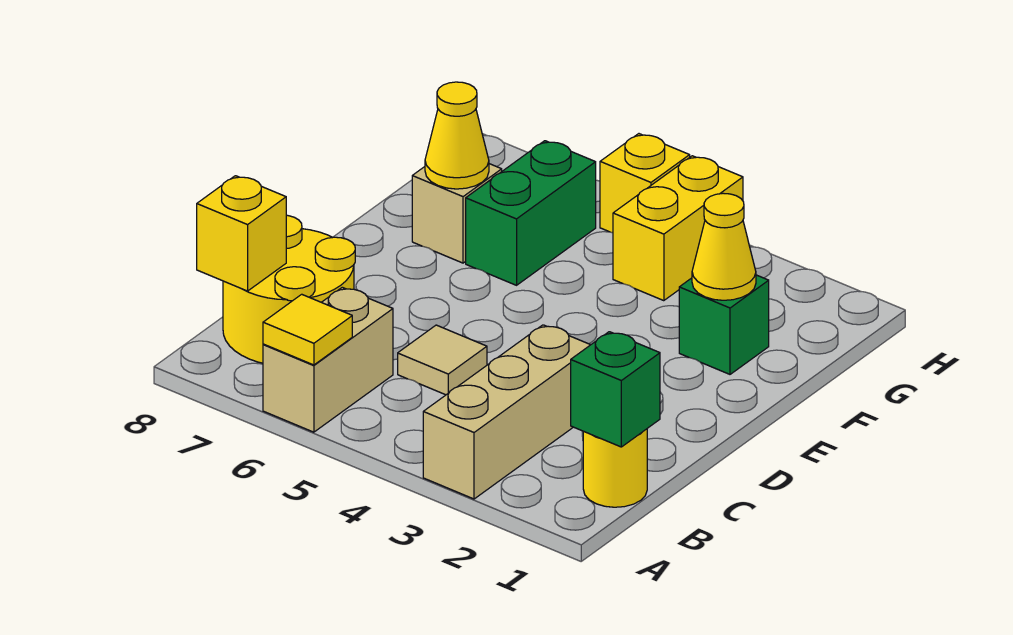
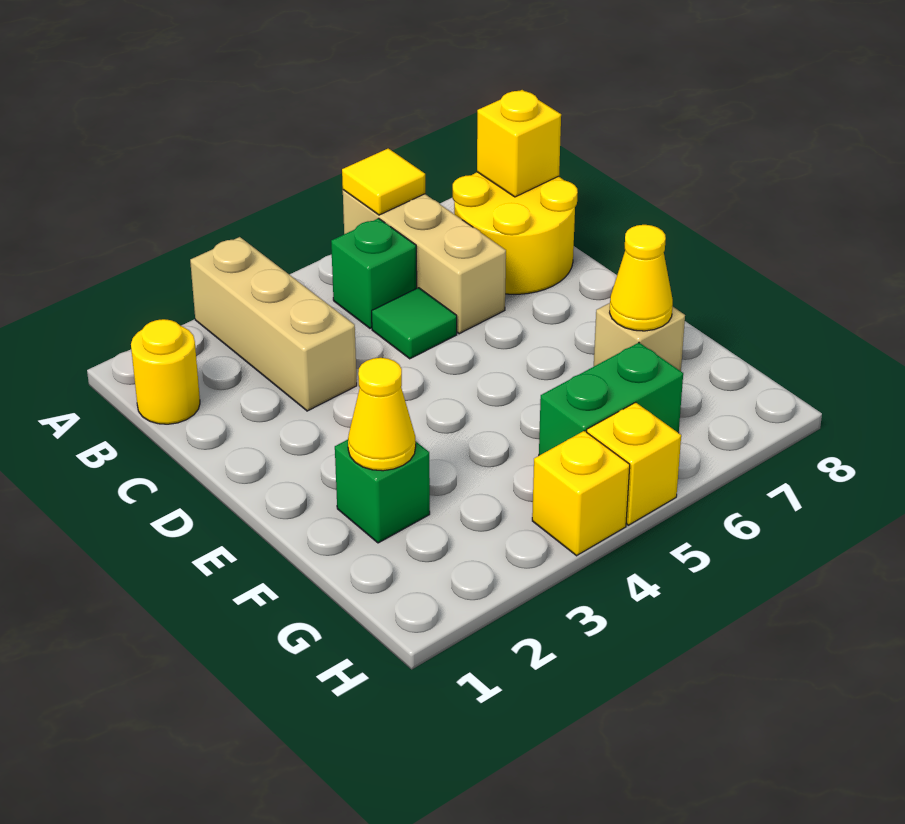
tan 1x2 brick [263,287,393,432] -> tan 1x3 brick [343,190,506,334]
green 1x1 brick [571,332,660,447] -> green 1x1 brick moved to [331,218,417,329]
tan 1x1 tile [398,325,487,395] -> green 1x1 tile [372,288,457,359]
green 1x2 brick [466,141,596,285] -> green 1x2 brick turned to [539,343,683,455]
yellow 1x2 brick [613,156,743,301] -> yellow 1x1 brick [532,431,630,556]

